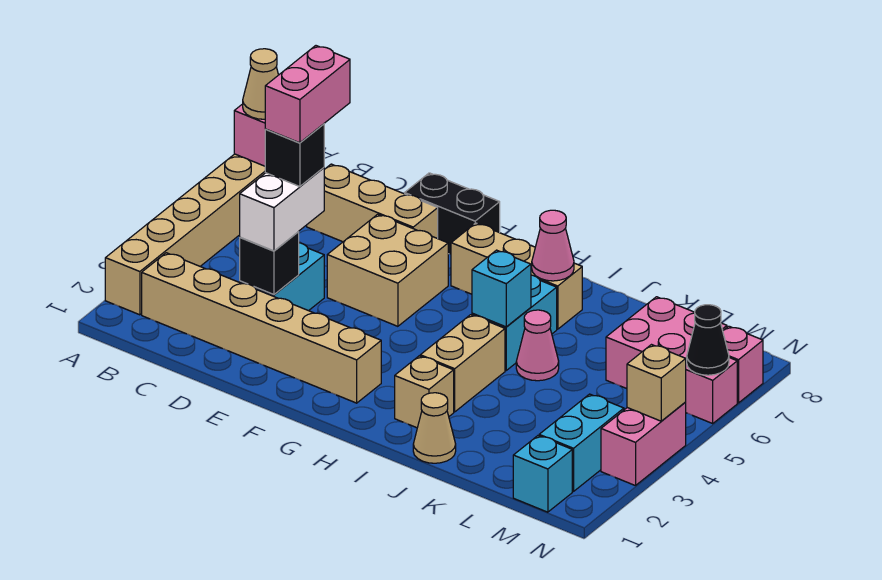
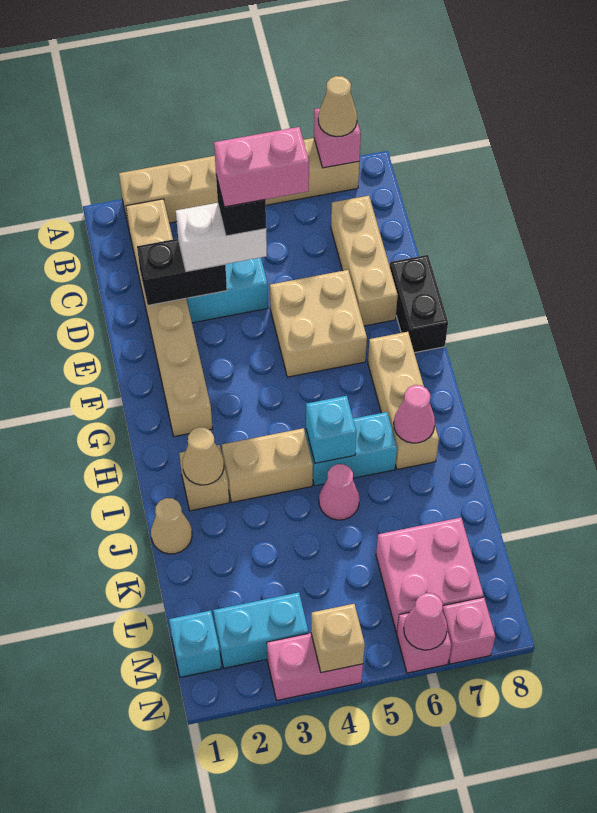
black 1x1 brick [240,232,299,294] -> black 1x2 brick [137,239,227,306]
none -> tan 1x1 cone [183,427,224,485]
black 1x1 cone [687,305,729,375] -> pink 1x1 cone [404,593,447,650]

